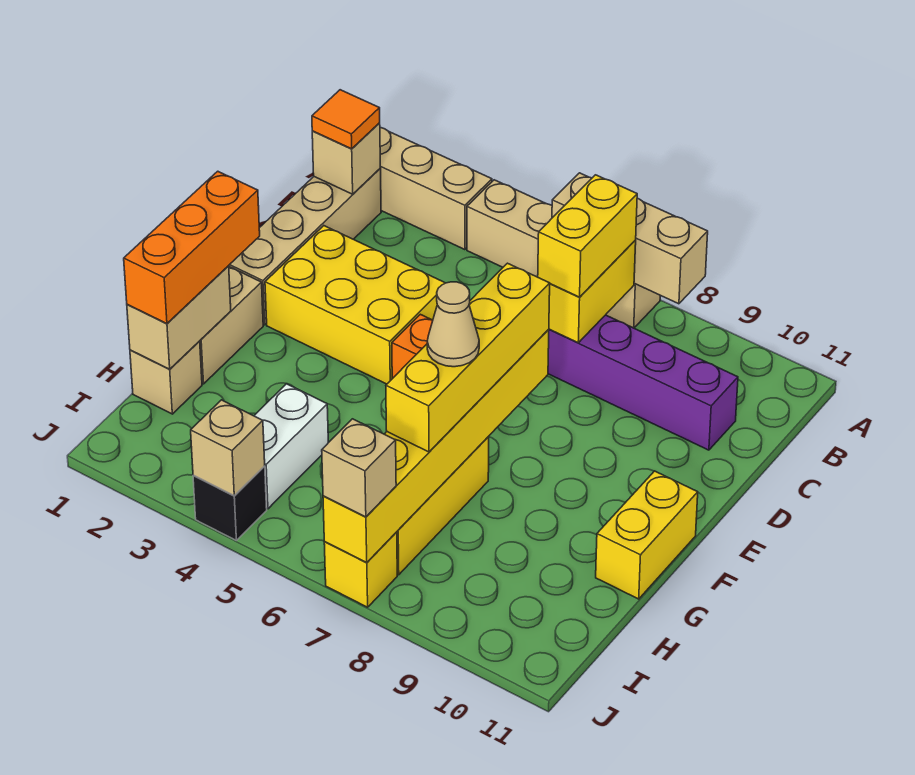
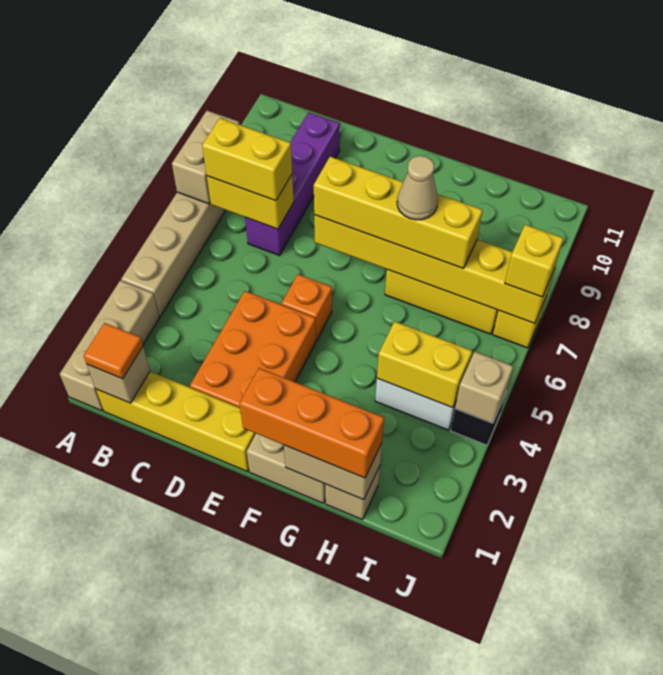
tan 1x3 brick [552,173,708,304] -> tan 1x2 brick [172,111,239,204]
tan 1x4 brick [229,169,381,325] -> yellow 1x4 brick [96,372,256,472]
yellow 2x3 brick [265,226,445,384] -> orange 2x3 brick [190,291,316,408]
yellow 1x2 brick [596,471,698,599] -> yellow 1x2 brick moved to [377,321,472,408]
tan 1x1 brick [322,419,396,517] -> yellow 1x1 brick [505,225,564,297]

